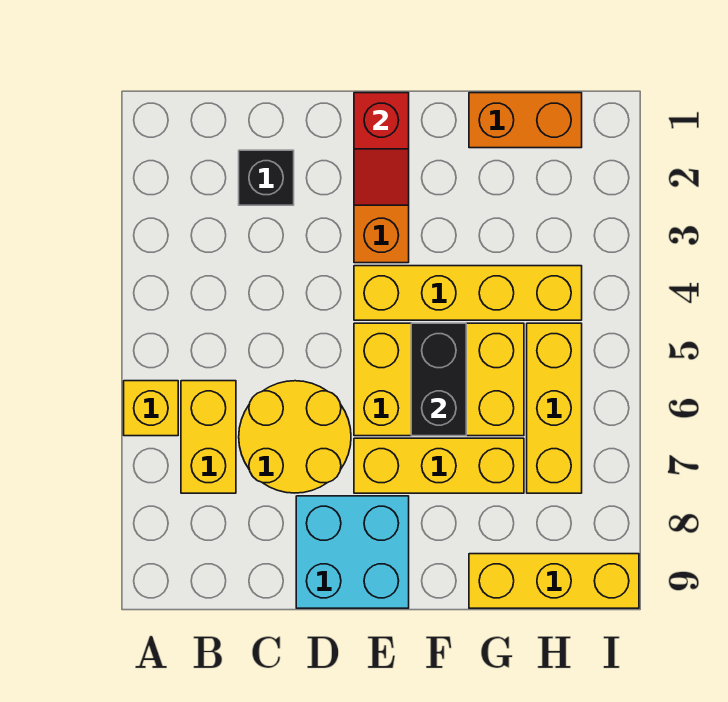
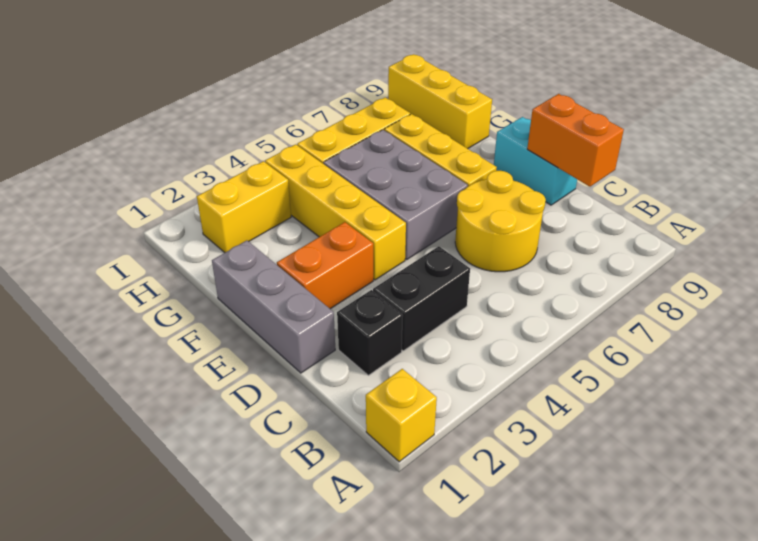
yellow 1x1 brick [124,381,178,436] -> yellow 1x1 brick moved to [366,369,437,462]
yellow 1x2 brick [181,381,236,493] -> yellow 1x2 brick moved to [197,161,291,253]
none -> grey 1x3 brick [212,240,335,373]
cyan 2x2 brick [296,496,409,608] -> cyan 1x2 brick [494,117,577,205]
red 1x2 slope [354,93,409,205] -> none
yellow 2x3 brick [354,323,524,436] -> grey 2x3 brick [323,130,468,260]
black 1x2 brick [411,323,466,436] -> black 1x2 brick moved to [373,246,470,351]
orange 1x2 brick [469,93,582,148] -> orange 1x2 brick moved to [527,94,624,187]

